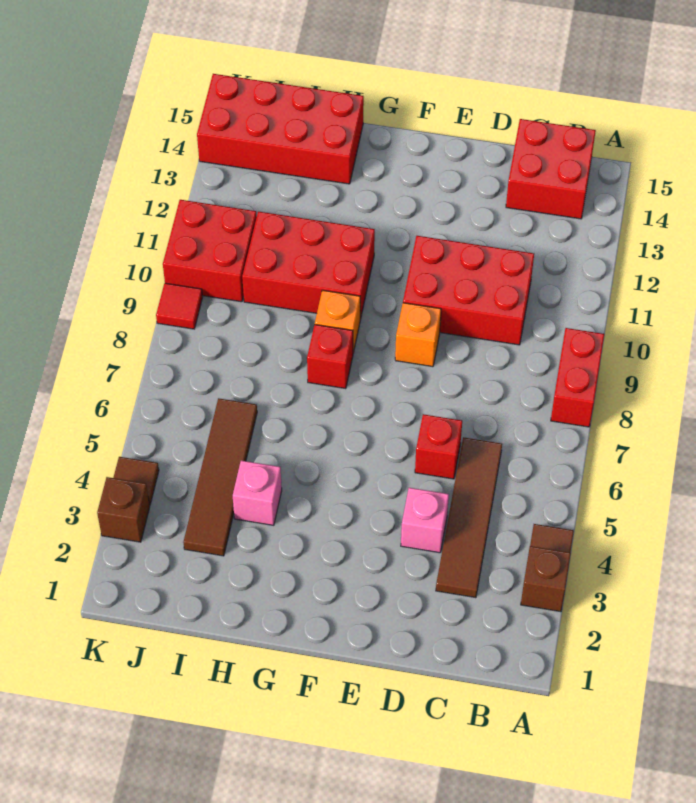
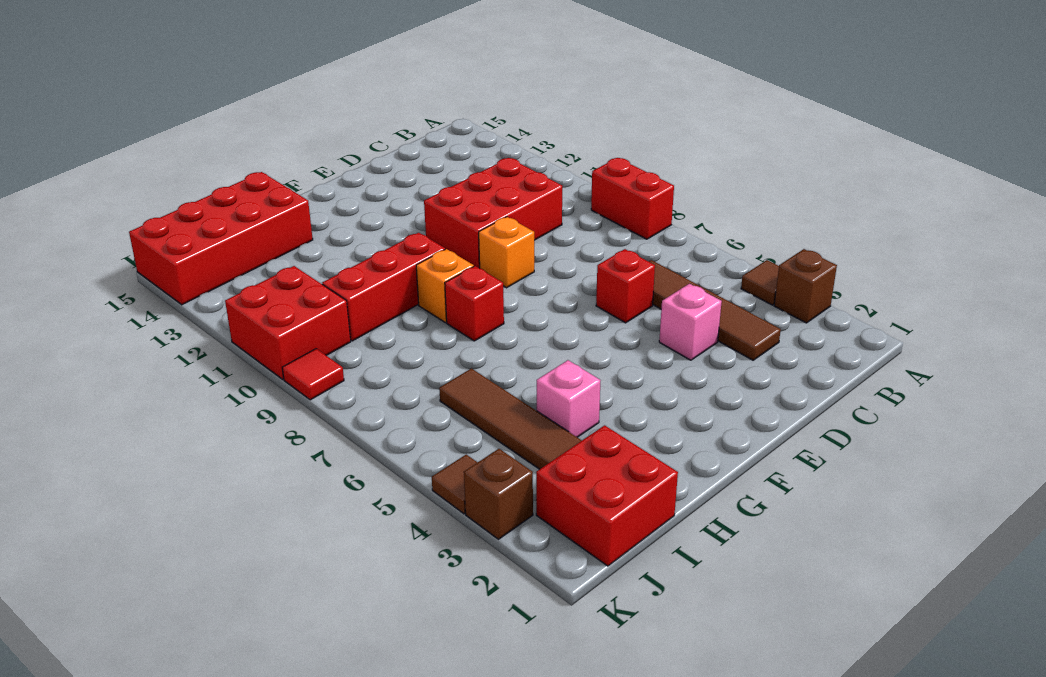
red 2x2 brick [506,119,596,219] -> red 2x2 brick moved to [536,425,678,566]
red 2x3 brick [242,212,375,320] -> red 1x3 brick [322,233,445,341]

